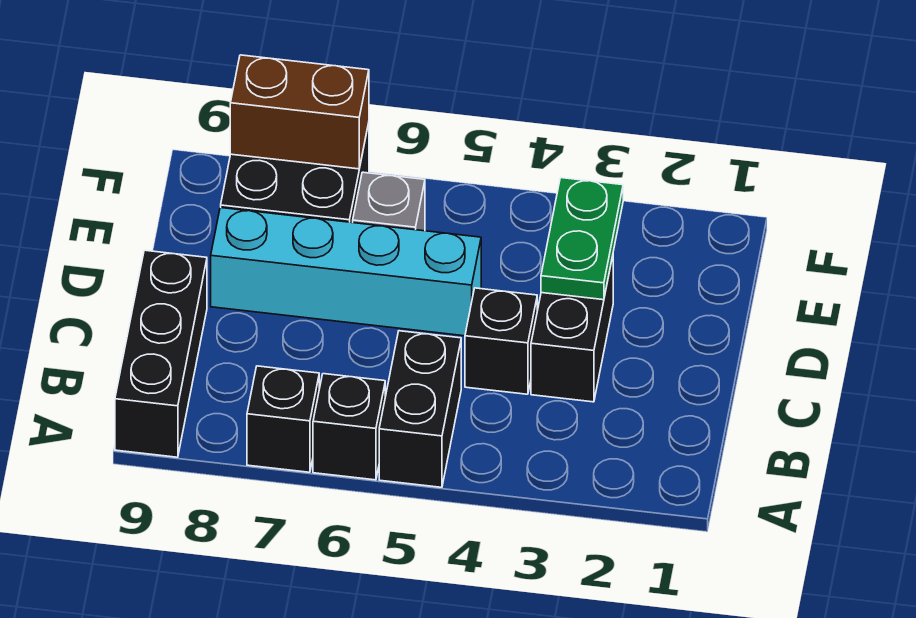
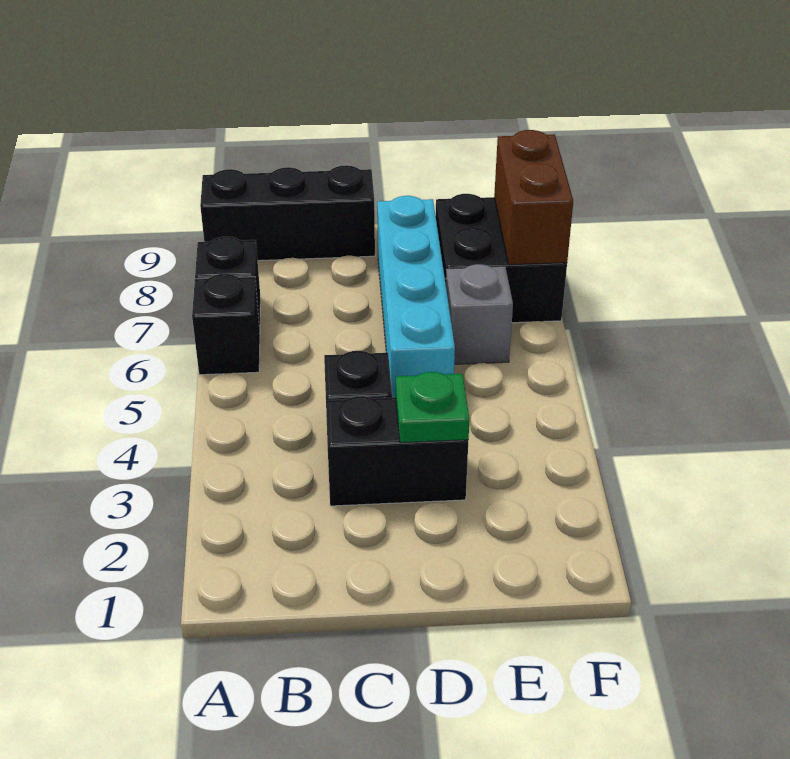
black 1x2 brick [379,331,461,487] -> none
green 1x2 plate [541,178,623,300] -> green 1x1 plate [396,372,469,443]

